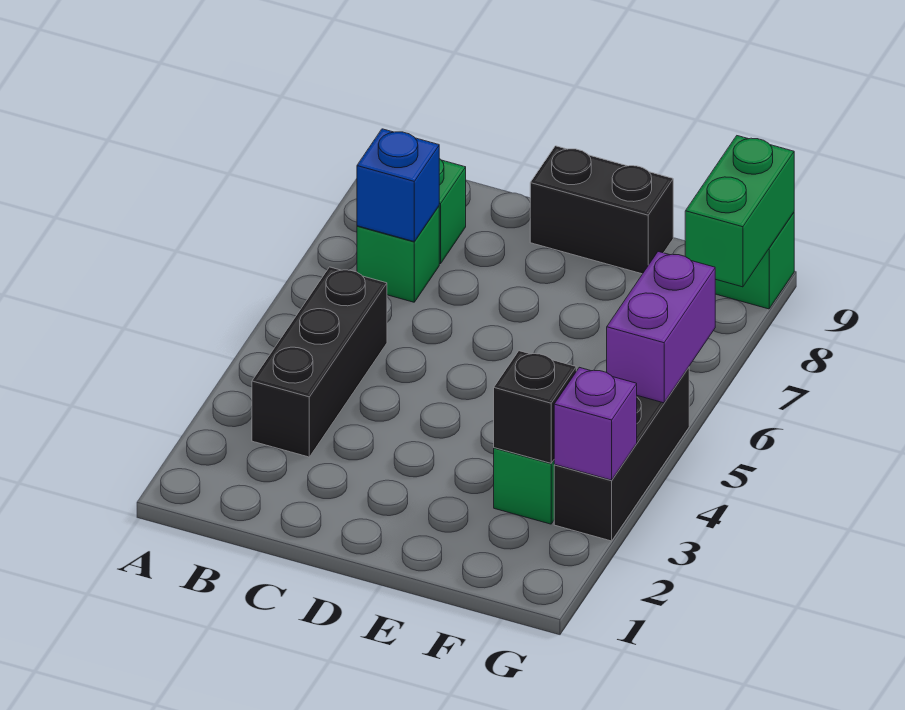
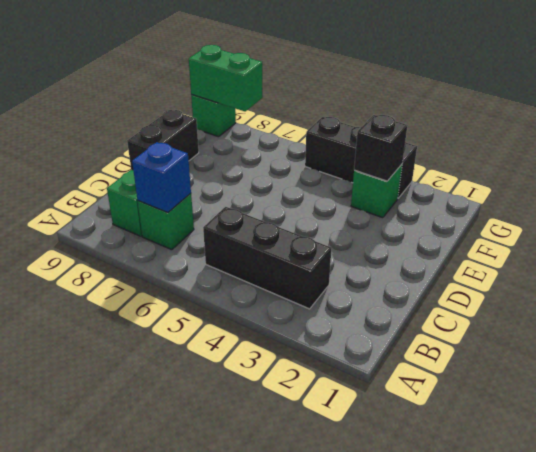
purple 1x1 brick [554,367,637,480] -> none
purple 1x2 brick [607,252,715,403] -> none

